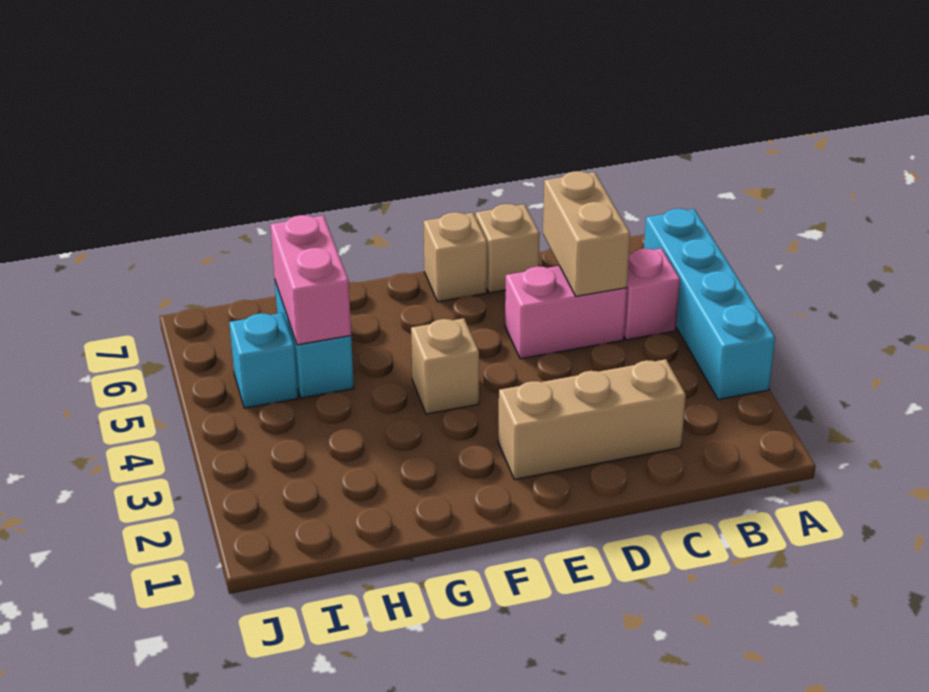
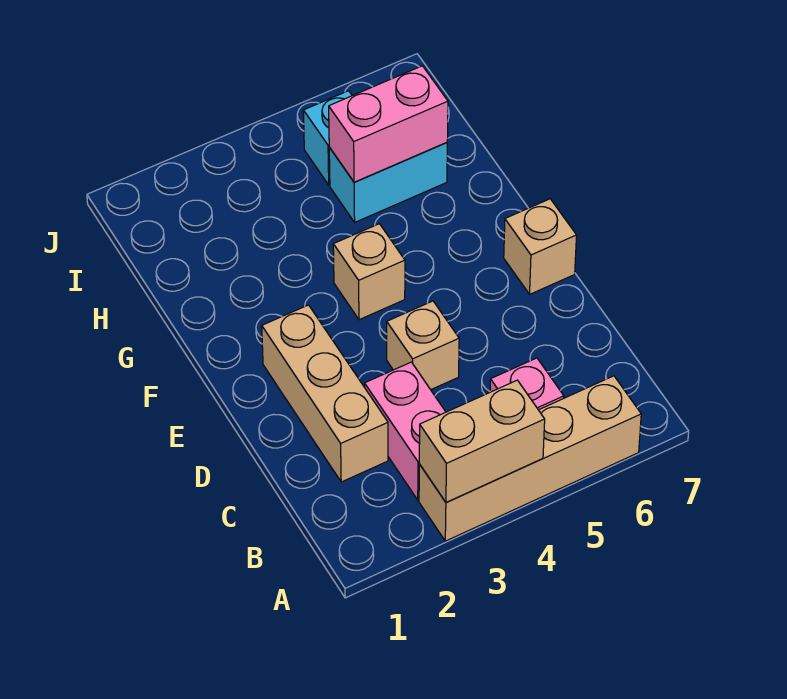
cyan 1x4 brick [644,209,775,400] -> tan 1x4 brick [419,376,641,541]
pink 1x2 brick [505,266,627,359] -> pink 1x2 brick moved to [365,362,445,500]
tan 1x2 brick [543,171,630,296] -> tan 1x2 brick moved to [419,380,545,503]
tan 1x1 brick [476,204,540,293] -> tan 1x1 brick moved to [387,301,459,390]

